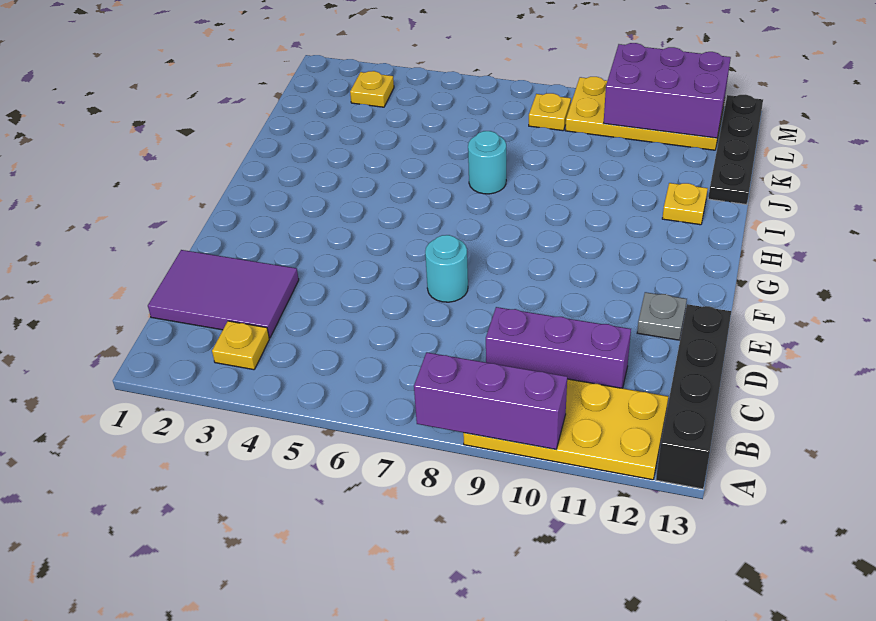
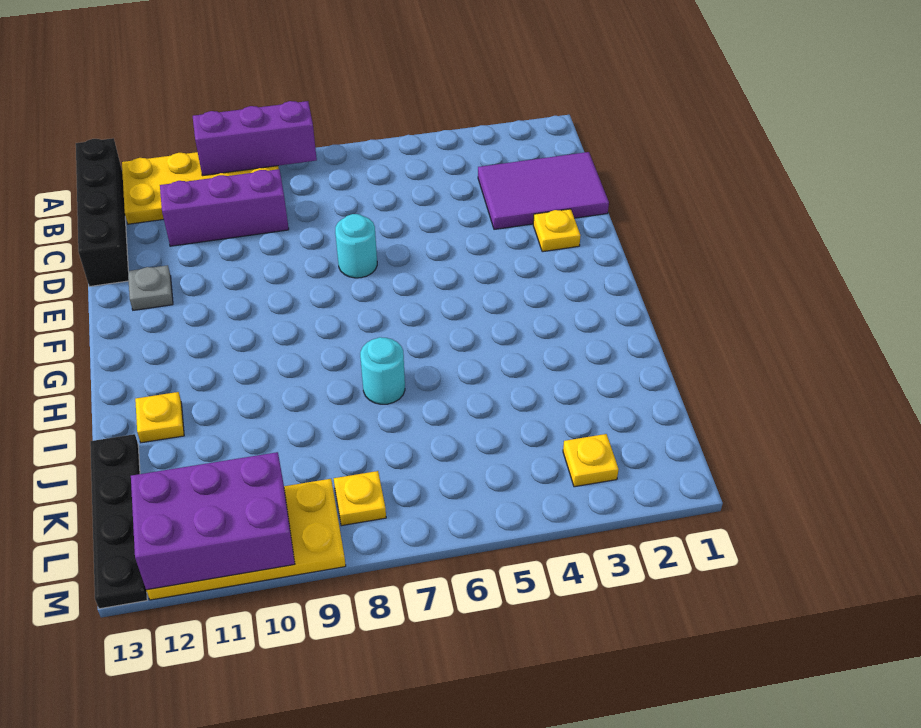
yellow 1x1 plate [212,321,269,370] -> yellow 1x1 plate moved to [533,209,581,252]

